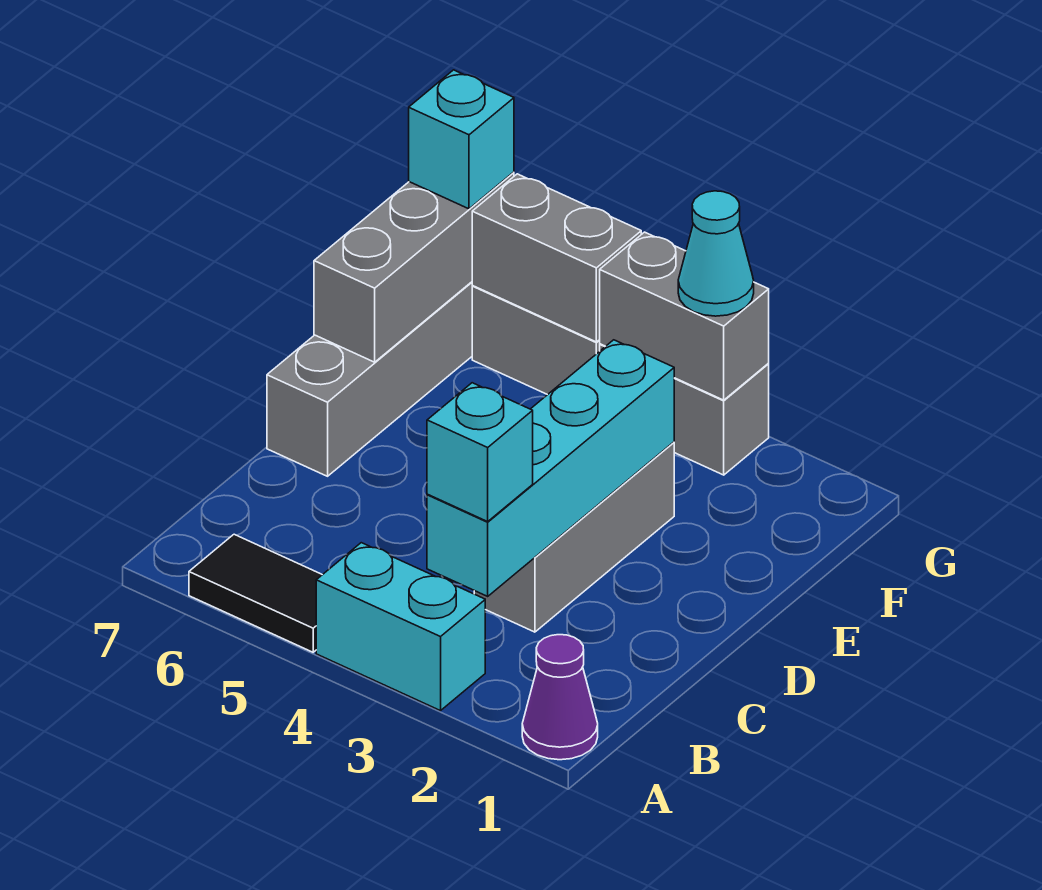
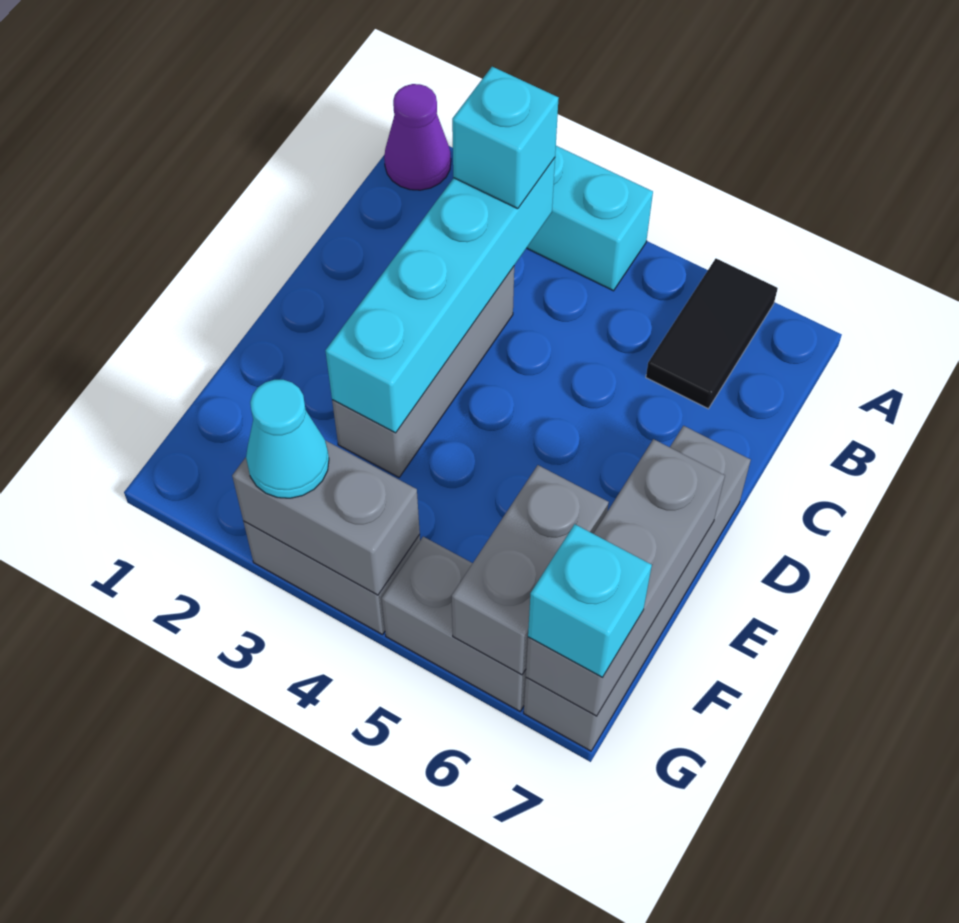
black 1x2 tile [189,534,322,652] -> black 1x2 tile turned to [646,259,778,409]
grey 1x2 brick [472,174,641,342] -> grey 1x2 brick turned to [452,465,609,675]

